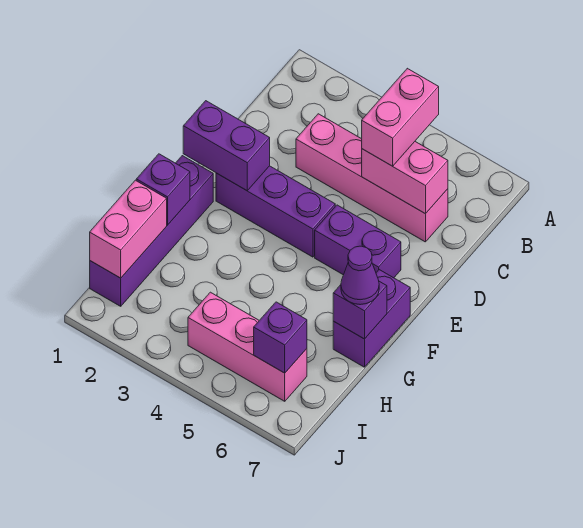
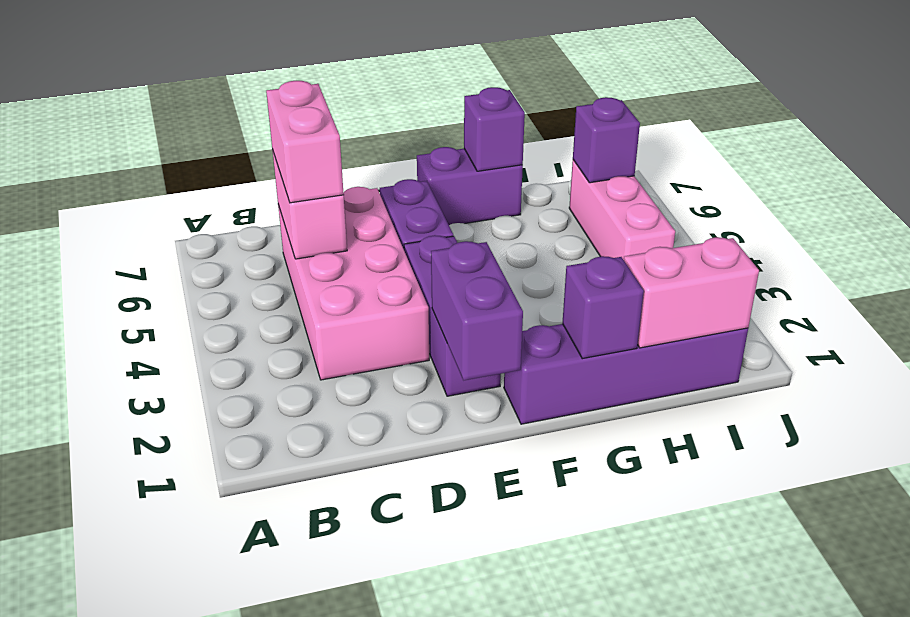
pink 1x2 brick [362,68,439,166] -> pink 1x2 brick turned to [266,81,344,203]
pink 1x4 brick [296,114,448,242] -> pink 2x4 brick [278,187,429,380]
purple 1x1 cone [341,246,379,305] -> none

